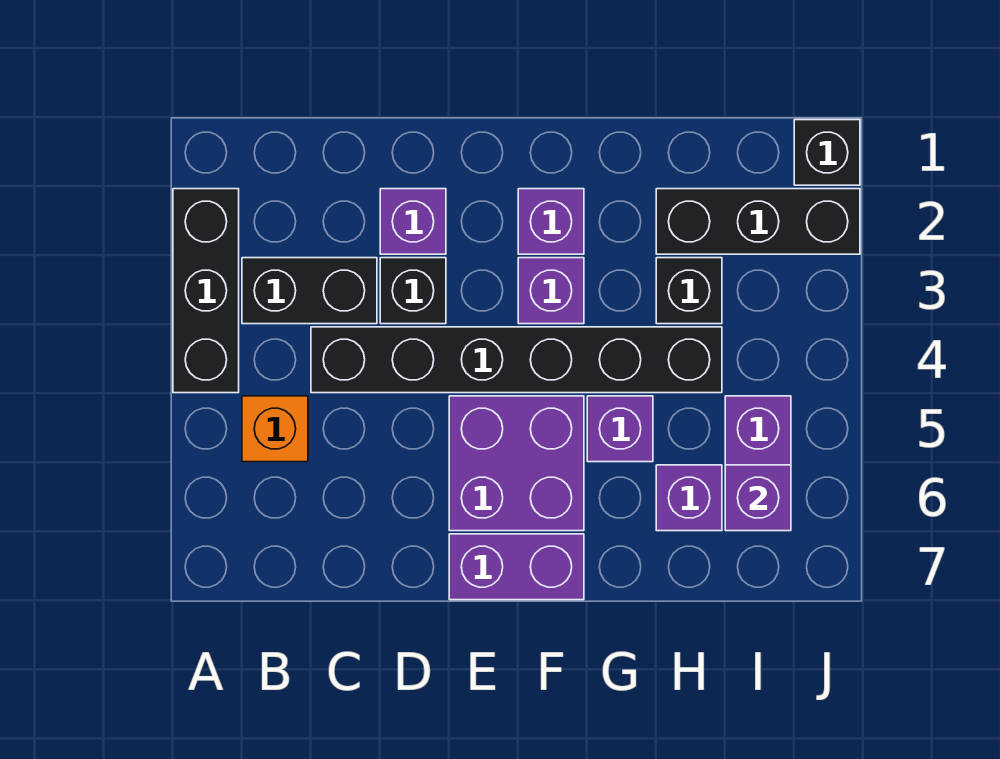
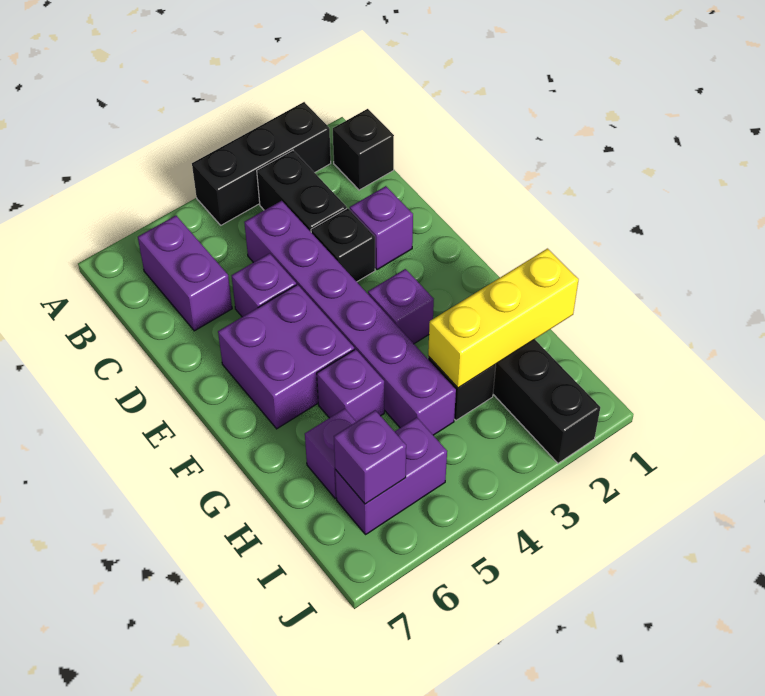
orange 1x1 brick [242,396,308,462] -> none
black 1x6 brick [311,327,722,393] -> purple 1x6 brick [244,201,456,435]
purple 1x2 brick [449,534,584,600] -> purple 1x2 brick moved to [138,216,232,331]
purple 1x1 brick [518,189,584,254] -> purple 1x1 brick moved to [232,253,296,317]
none -> yellow 1x3 brick [428,249,579,388]
black 1x1 brick [794,120,860,185] -> black 1x1 brick moved to [333,109,394,190]

